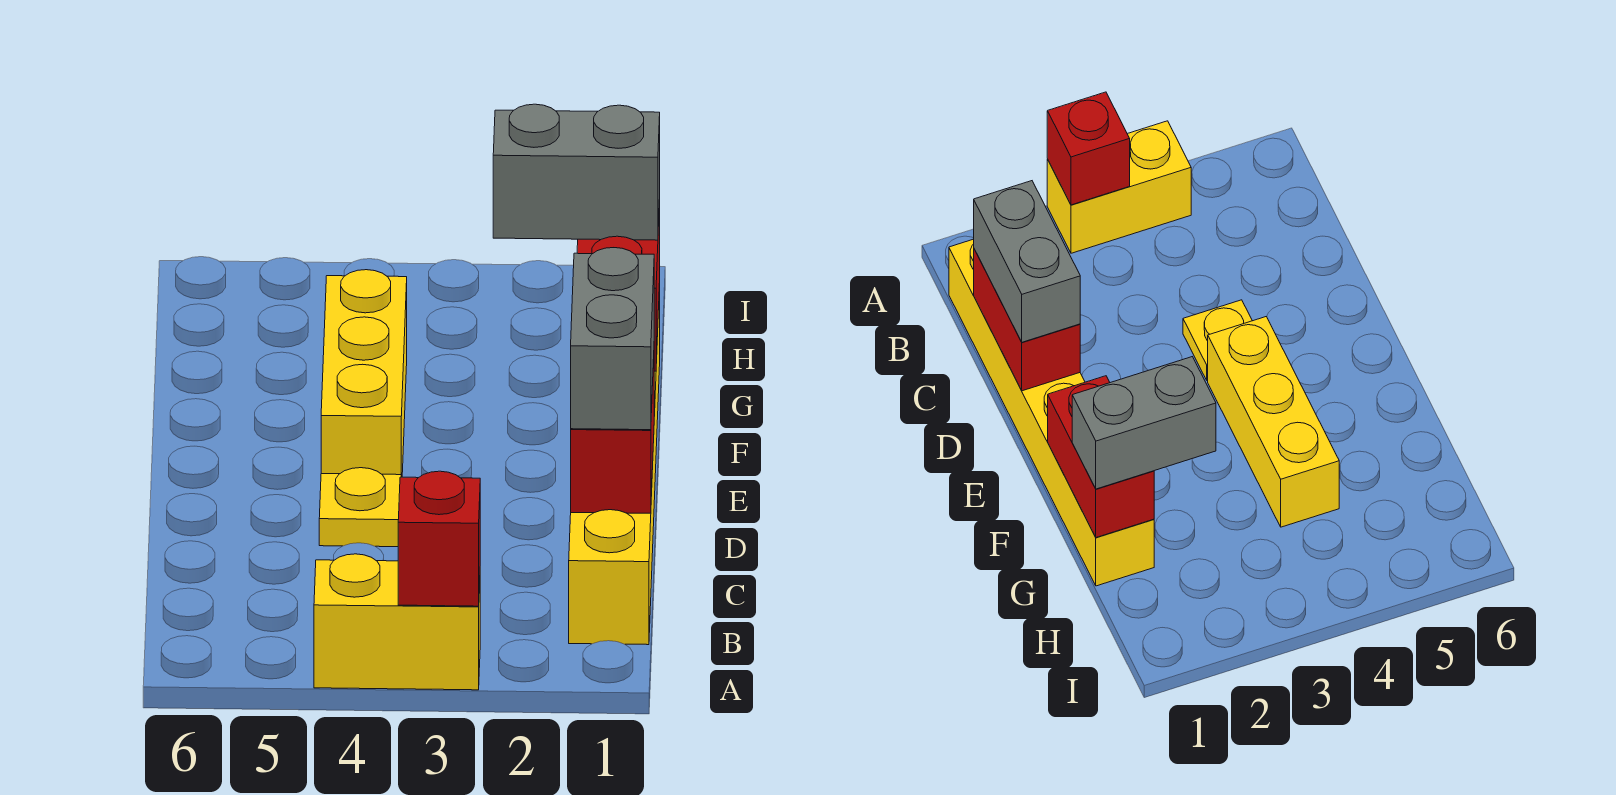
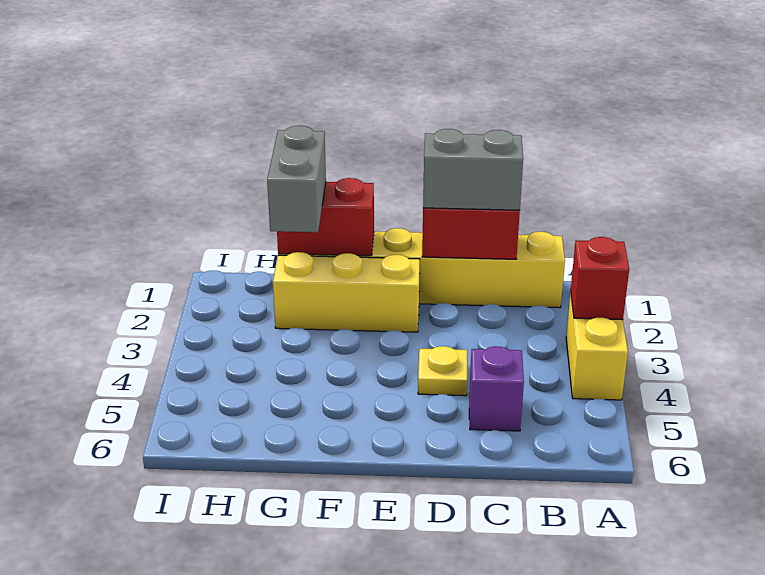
none -> purple 1x1 brick [469,346,524,431]
yellow 1x3 brick [321,270,407,477] -> yellow 1x3 brick moved to [273,252,420,332]

